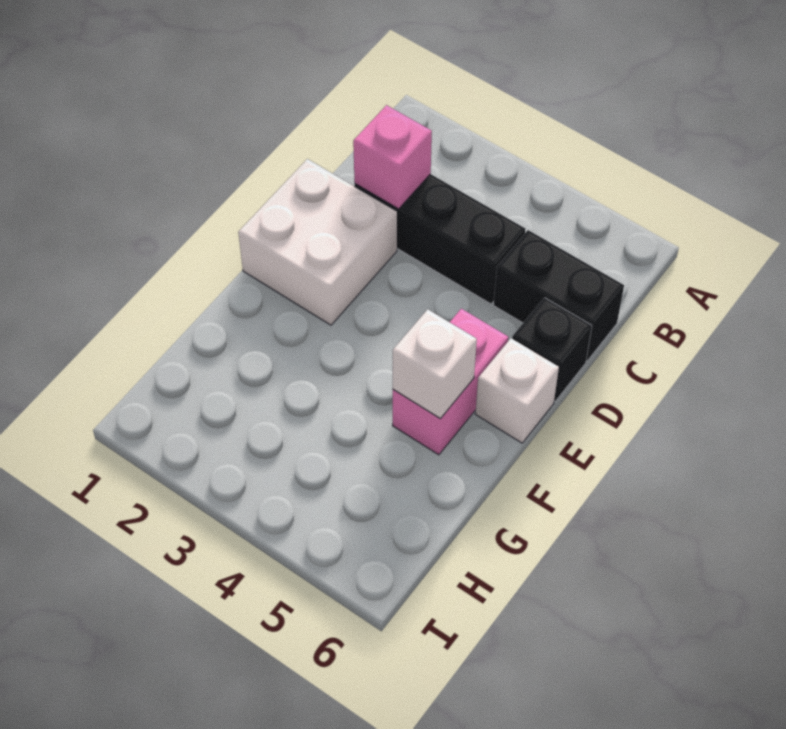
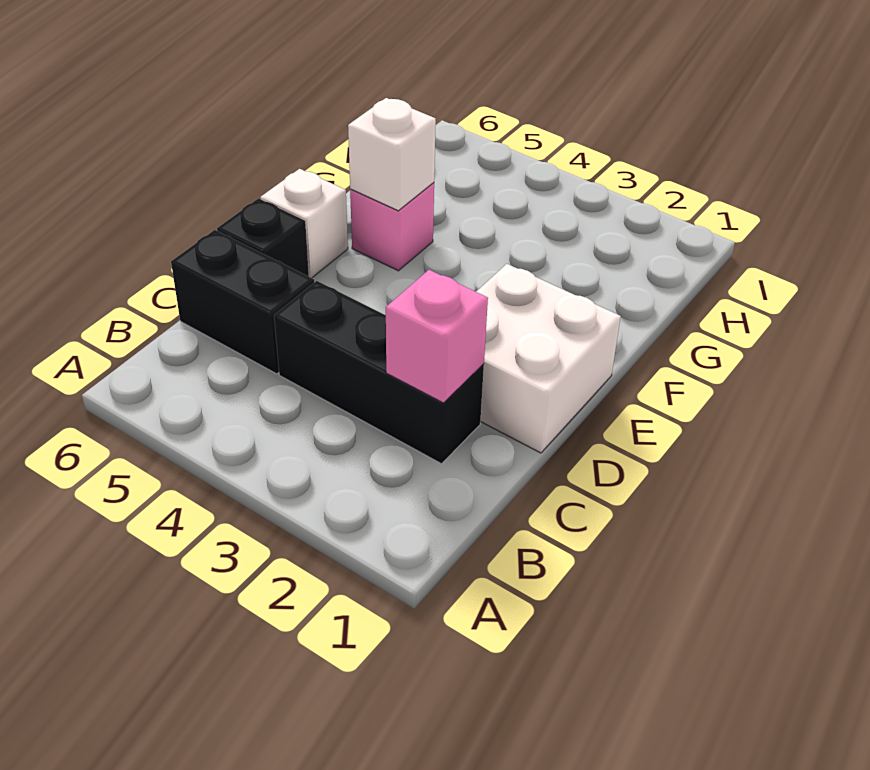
pink 1x2 brick [393,309,508,455] -> pink 1x1 brick [350,183,434,271]

